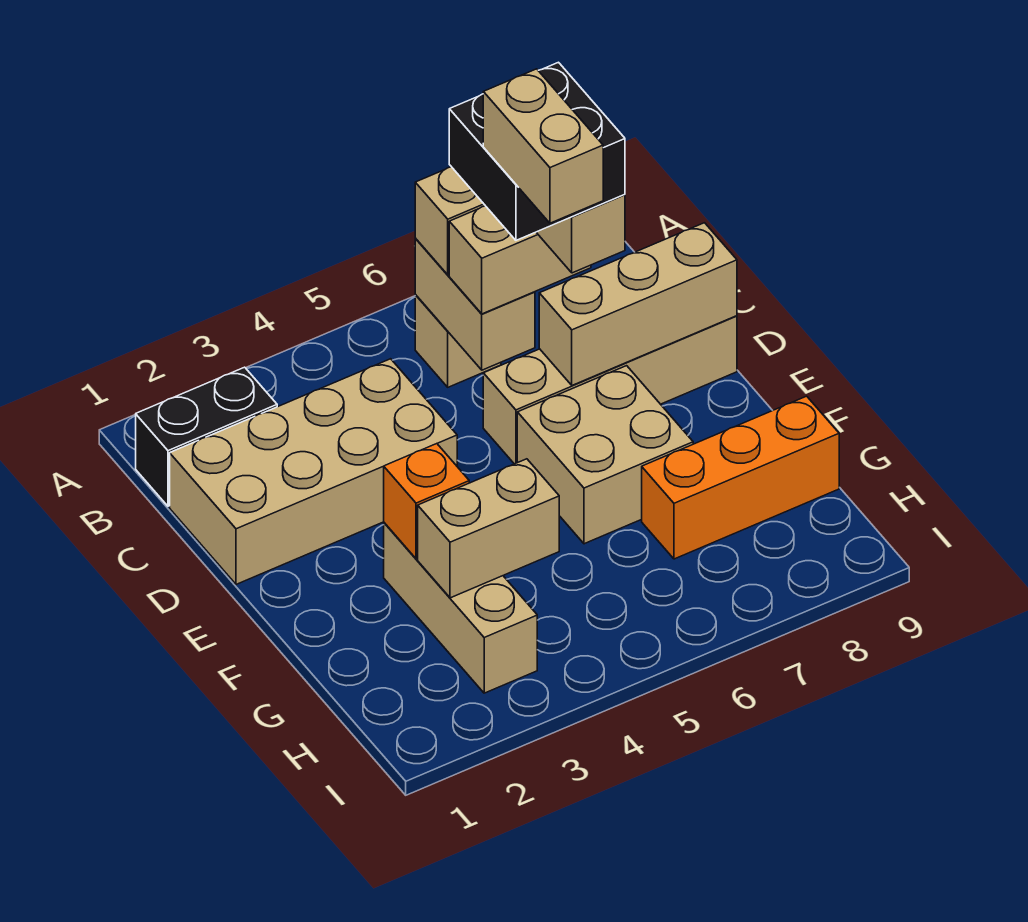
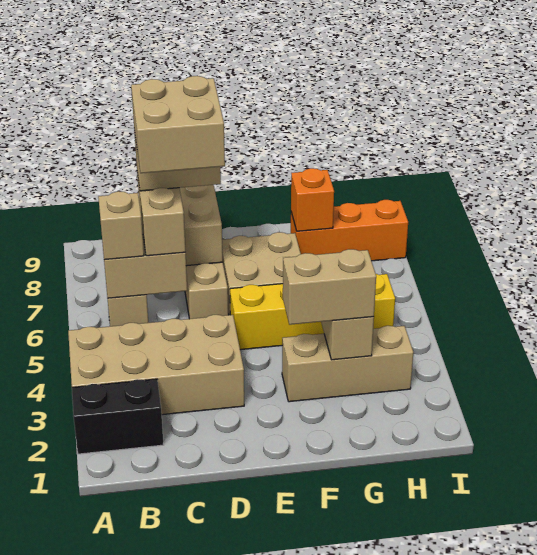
black 1x2 brick [136,367,277,506] -> black 1x2 brick turned to [72,379,164,454]
tan 2x4 brick [170,359,457,584] -> tan 2x4 brick turned to [68,315,244,415]
black 2x2 brick [449,62,625,240] -> tan 2x2 brick [131,76,225,173]
tan 1x2 brick [483,69,603,223] -> tan 1x2 brick moved to [283,249,376,325]
none -> yellow 1x4 brick [230,274,395,350]
orange 1x1 brick [384,444,469,559] -> orange 1x1 brick moved to [291,168,334,231]
orange 1x3 brick [642,396,839,559] -> orange 1x3 brick turned to [291,200,408,261]

